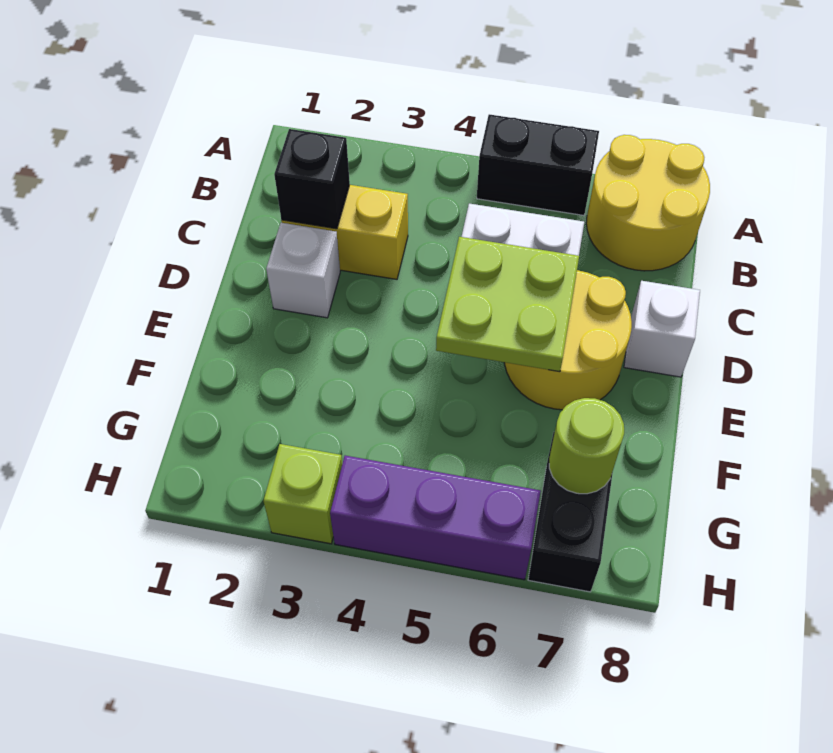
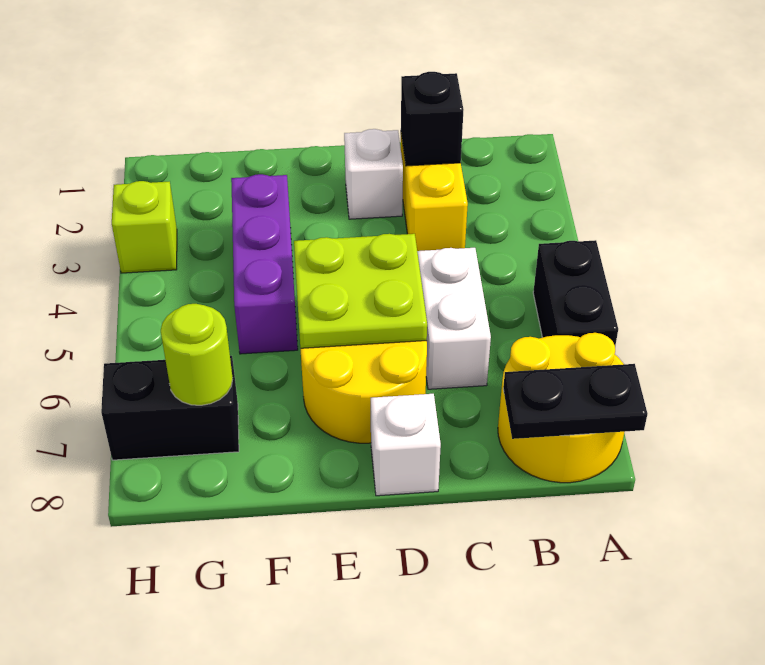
none -> black 1x2 plate [503,364,648,439]
purple 1x3 brick [330,456,541,580] -> purple 1x3 brick moved to [231,174,298,354]

